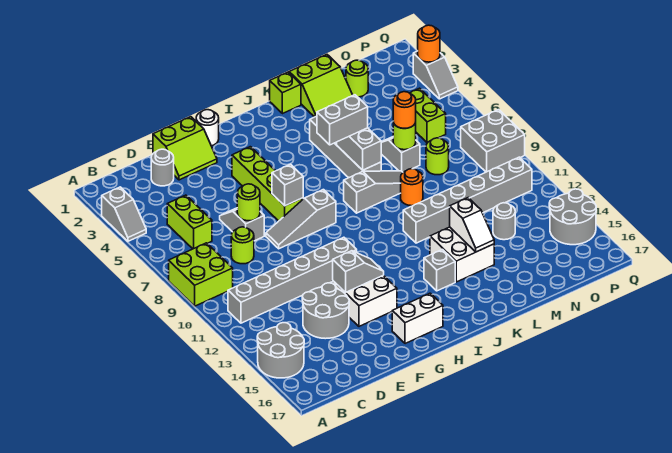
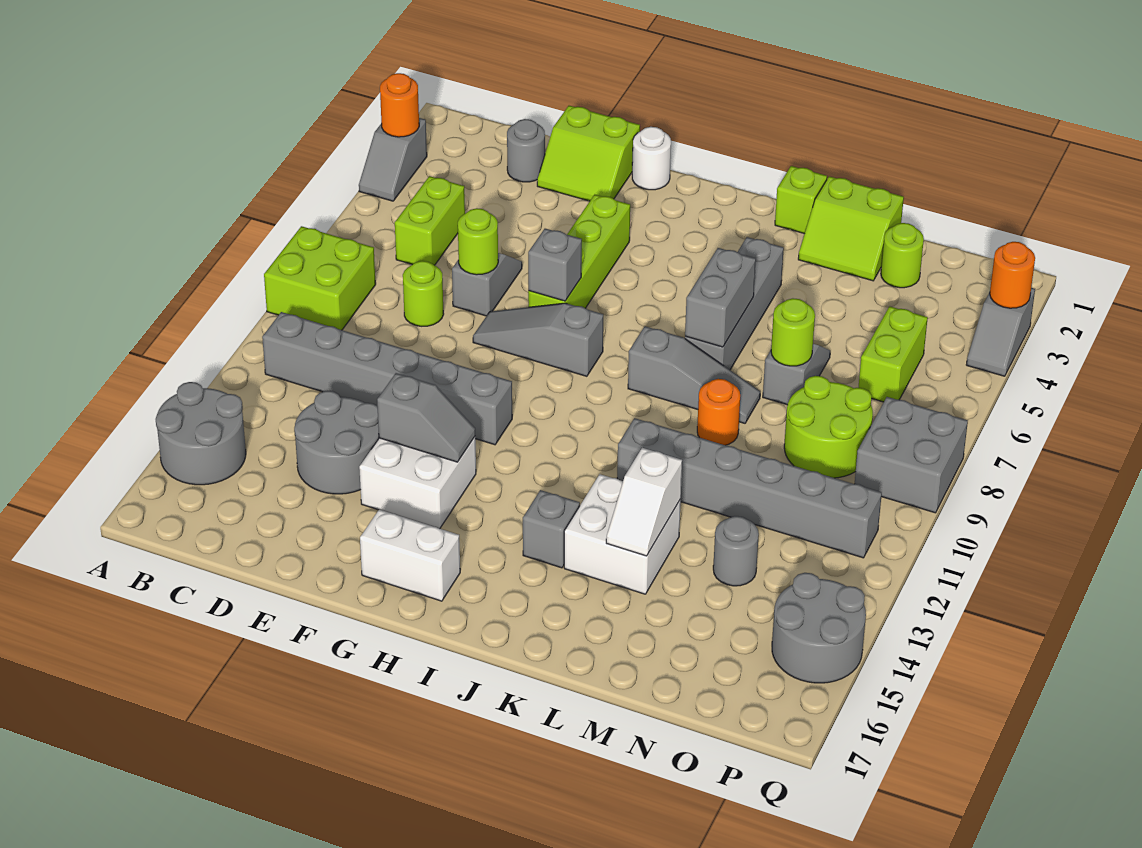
grey 1x2 brick [317,95,368,145] -> none
orange 1x1 round brick [393,92,416,128] -> orange 1x1 round brick moved to [380,73,419,137]
lime 1x1 round brick [426,138,449,175] -> lime 2x2 round brick [784,376,873,478]

